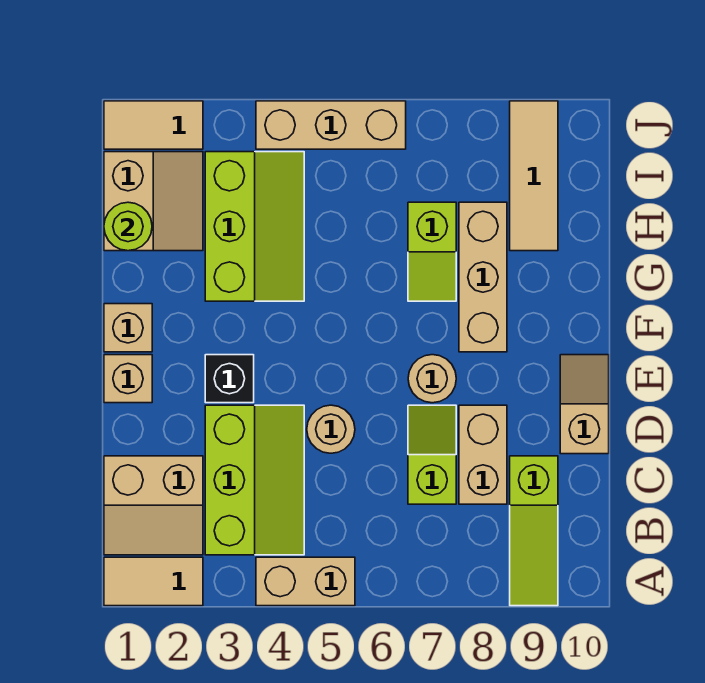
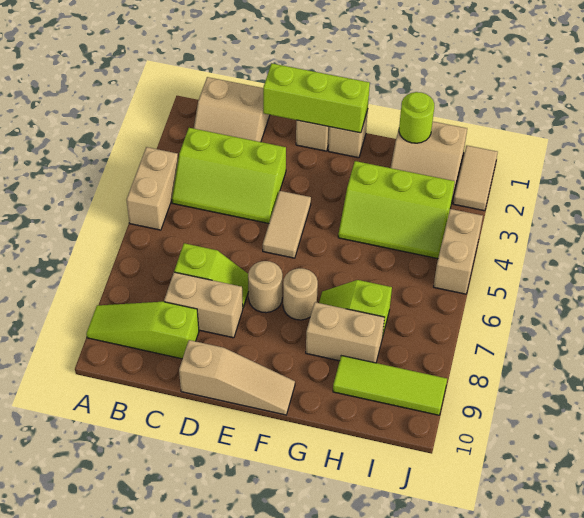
tan 1x2 tile [104,557,203,606] -> tan 1x2 tile moved to [263,191,311,258]
tan 2x2 slope [104,456,203,555] -> tan 2x2 slope turned to [194,77,270,142]
none -> lime 1x3 brick [263,63,370,133]
tan 1x1 round brick [307,405,355,453] -> tan 1x1 round brick moved to [283,268,318,320]
tan 1x2 slope [560,355,609,454] -> tan 1x3 slope [179,340,295,415]
black 1x1 brick [205,355,254,403] -> none
tan 1x3 brick [459,202,507,352] -> tan 1x2 brick [306,302,385,363]
tan 1x3 tile [510,101,558,251] -> lime 1x3 tile [333,356,447,415]
tan 1x3 brick [256,101,406,149] -> tan 1x2 brick [434,209,483,294]

